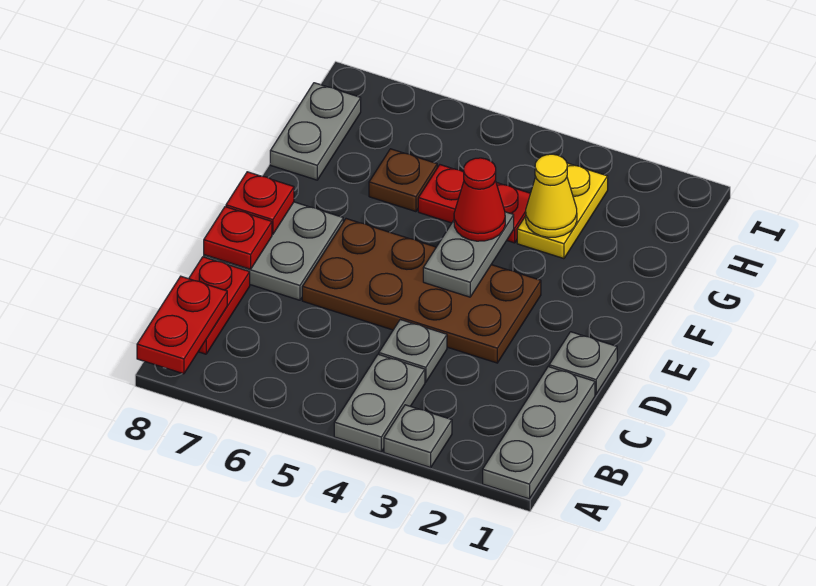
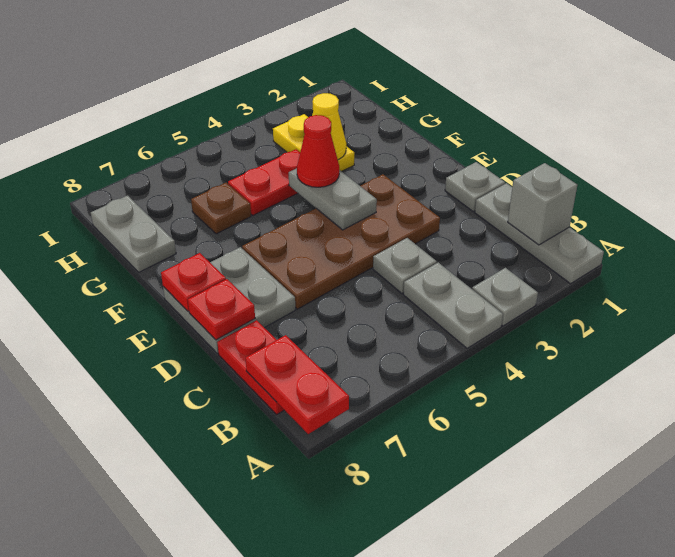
none -> grey 1x1 brick [508,163,577,245]

